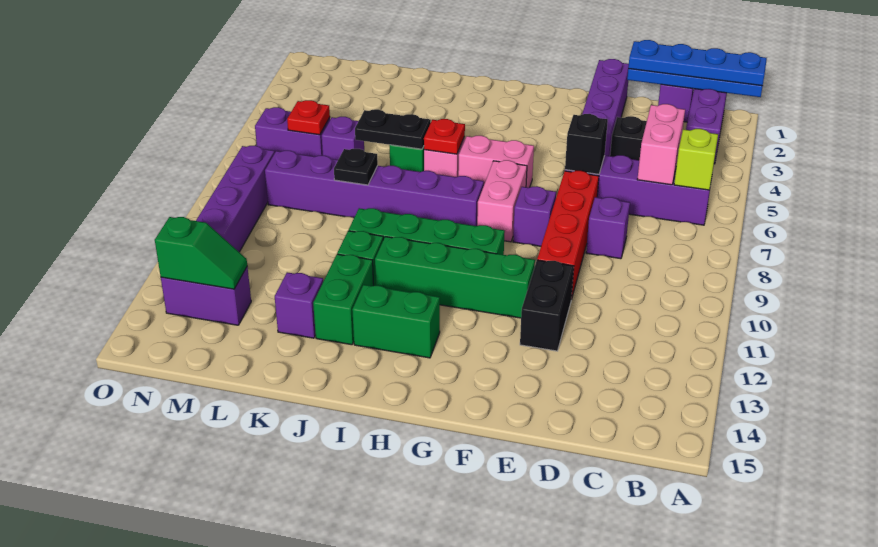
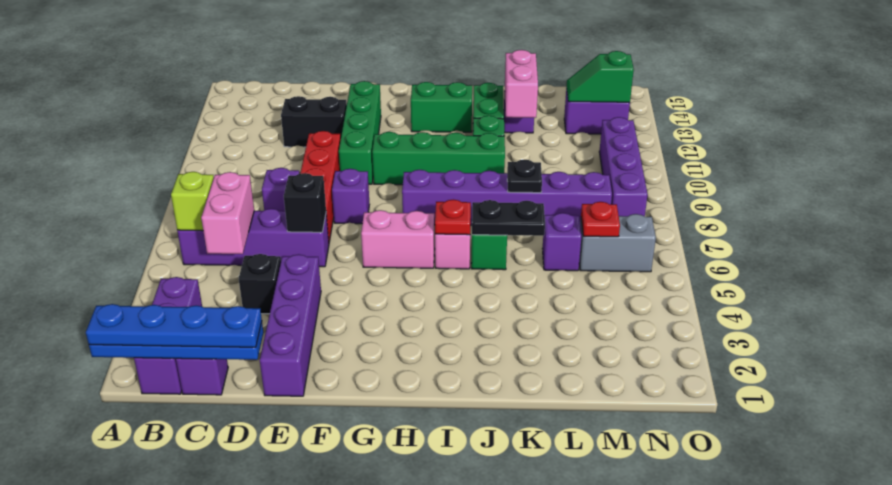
black 1x2 brick [520,260,574,351] -> black 1x2 brick turned to [281,96,347,147]
green 1x4 brick [375,237,535,318] -> green 1x4 brick turned to [339,81,381,184]
pink 1x2 brick [477,160,527,242] -> pink 1x2 brick moved to [505,50,538,118]
purple 1x2 brick [255,107,330,157] -> grey 1x2 brick [579,214,656,272]

